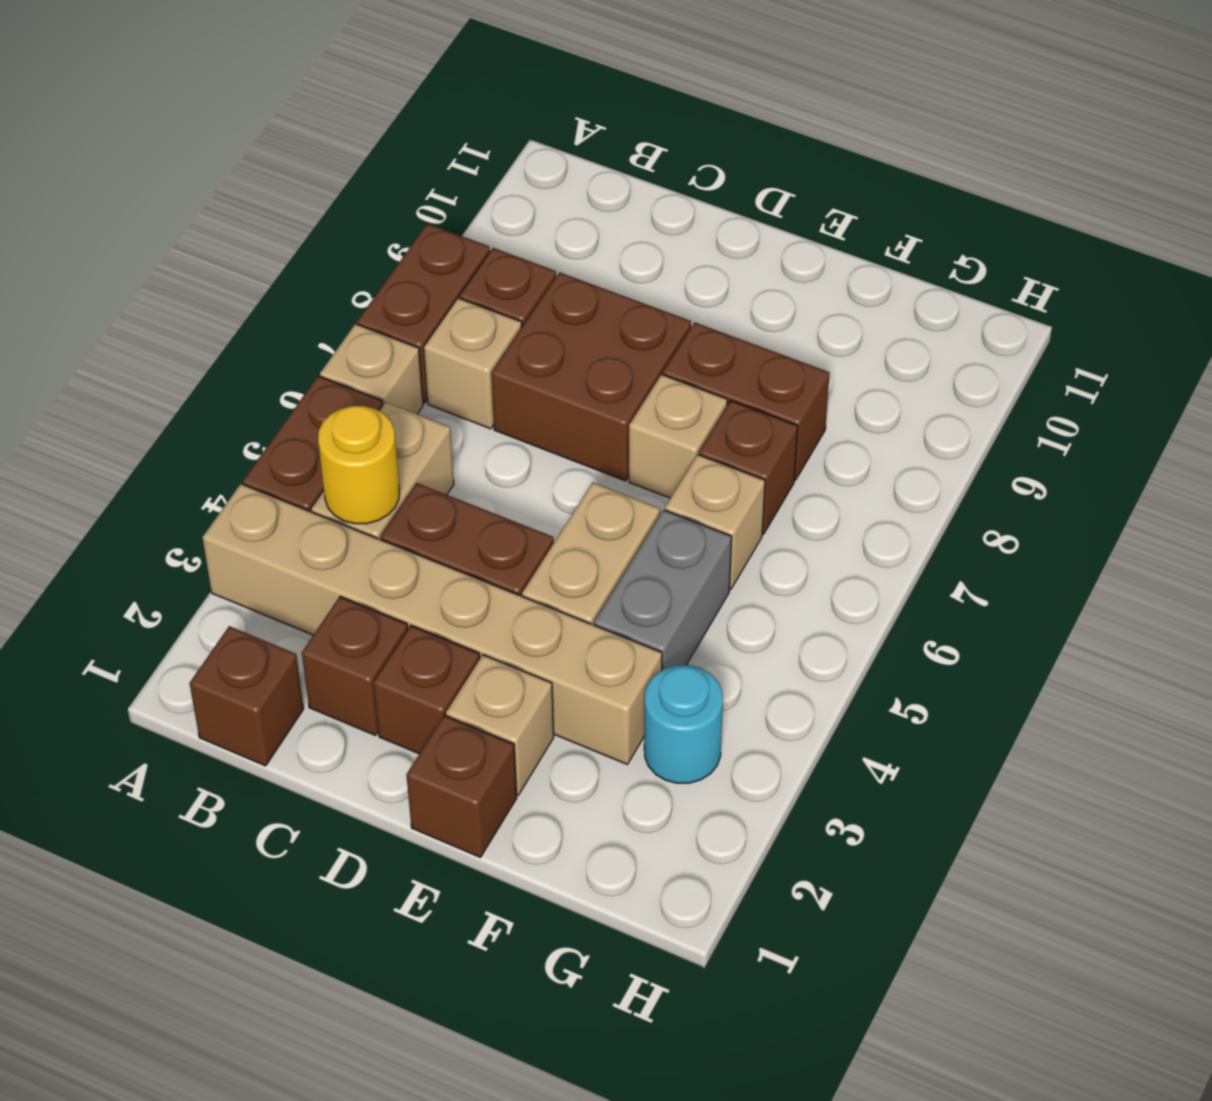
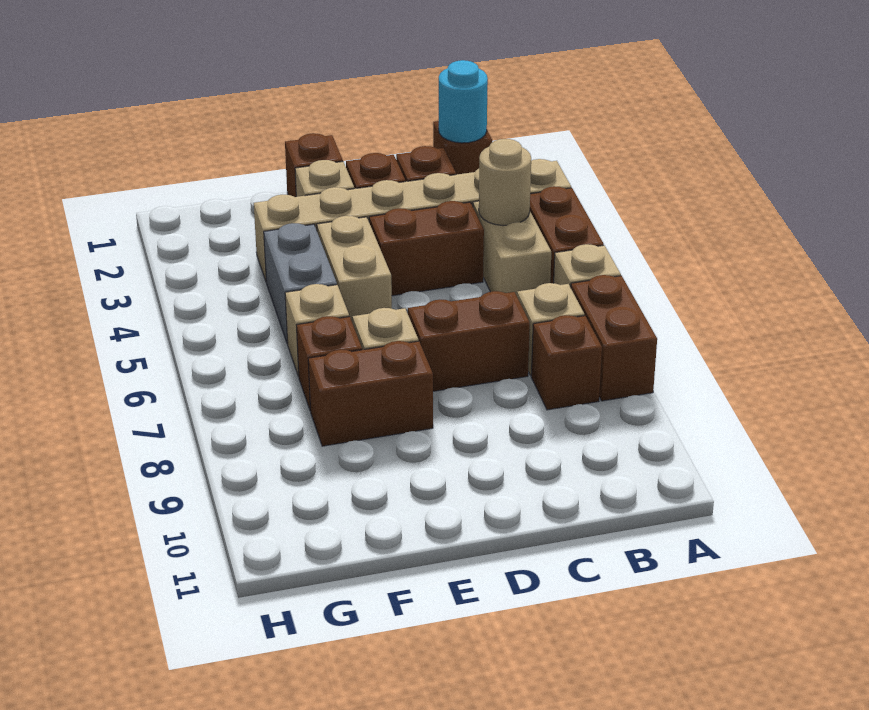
yellow 1x1 round brick [318,406,400,524] -> tan 1x1 round brick [479,139,531,226]
brown 2x2 brick [491,272,691,481] -> brown 1x2 brick [408,291,530,391]
cyan 1x1 round brick [644,665,723,783] -> cyan 1x1 round brick moved to [439,60,488,143]

